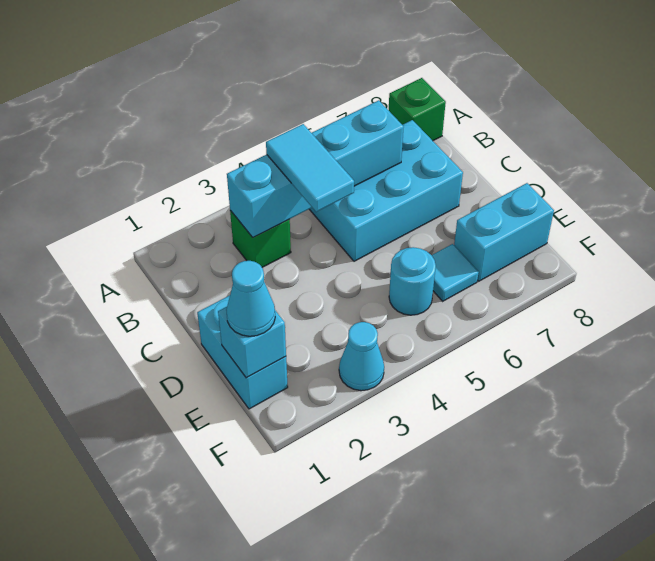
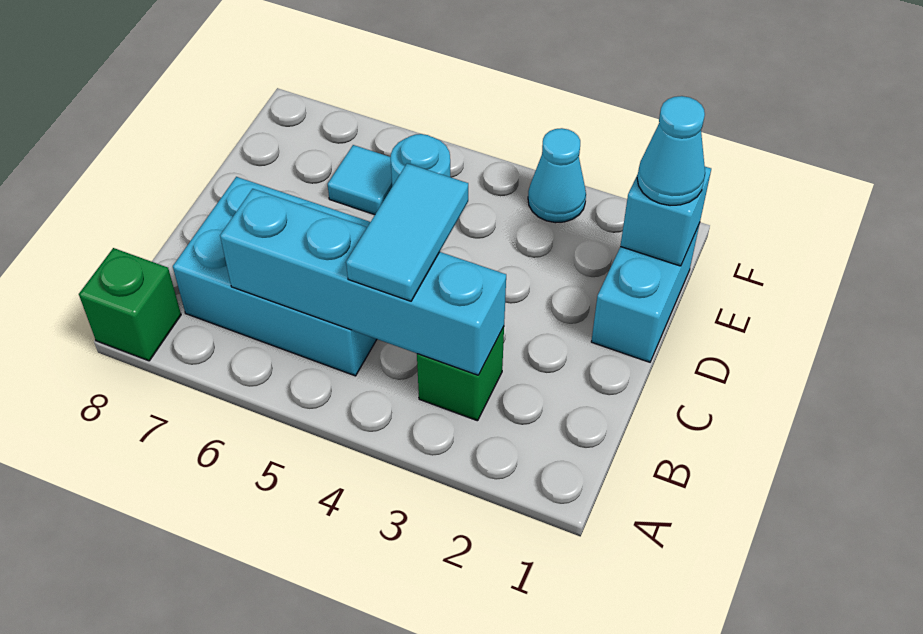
cyan 1x2 brick [454,183,554,281] -> none

